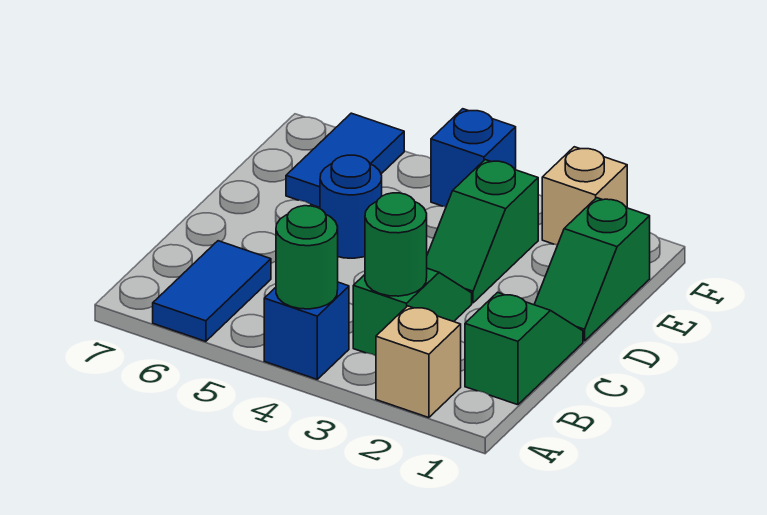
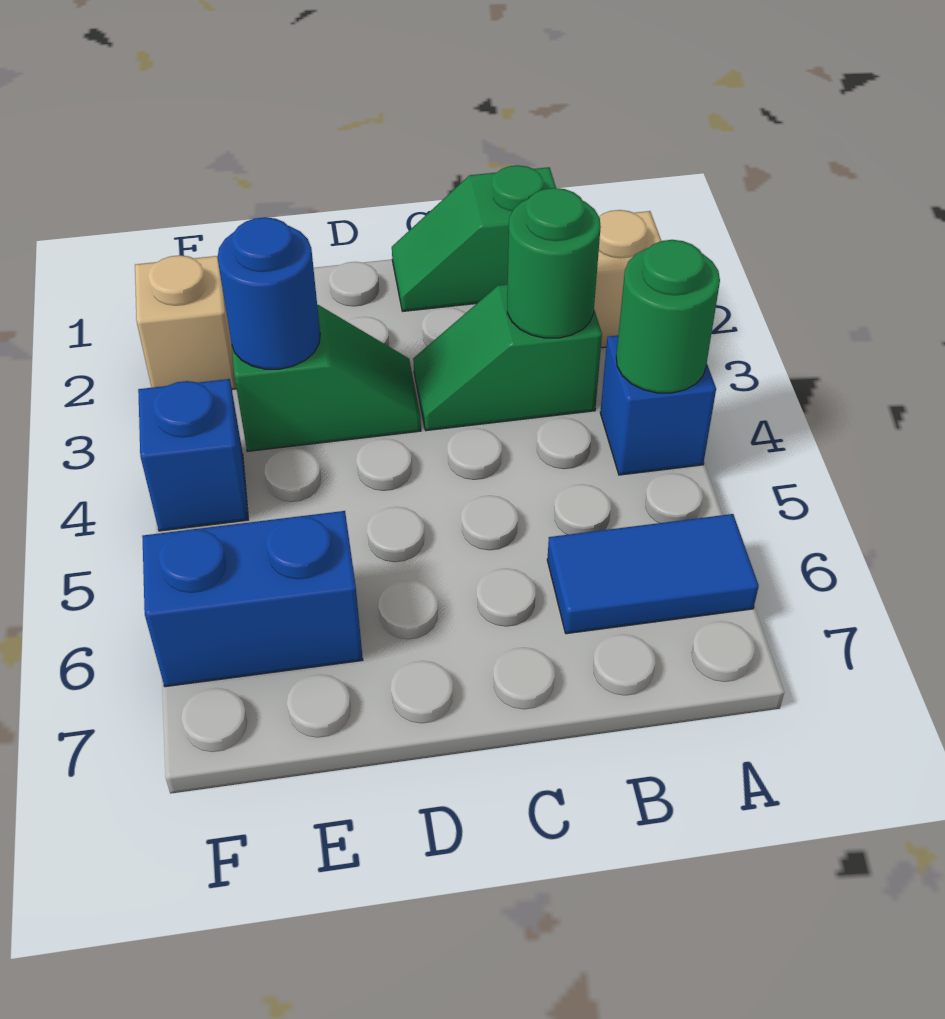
green 1x2 slope [534,198,650,341] -> none
blue 1x1 round brick [320,155,382,258] -> blue 1x1 round brick moved to [217,217,320,369]
blue 1x2 tile [286,113,404,207] -> blue 1x2 brick [142,511,363,687]

